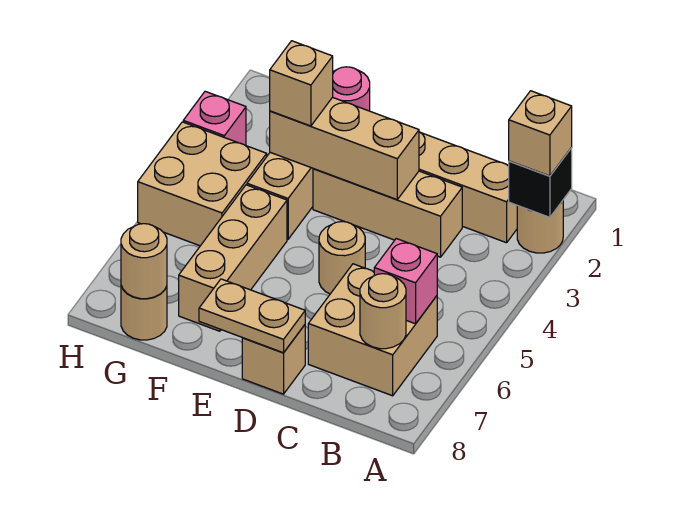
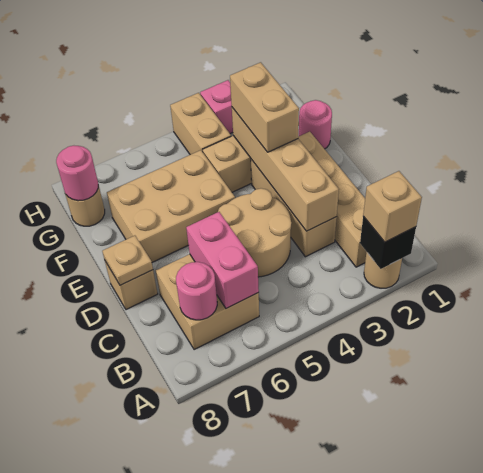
pink 1x1 brick [374,239,437,324] -> pink 1x2 brick [186,212,259,308]
tan 1x1 round brick [360,274,406,349] -> pink 1x1 round brick [176,262,217,320]
tan 1x3 brick [270,97,419,199] -> tan 1x4 brick [232,108,339,231]
tan 1x1 round brick [319,222,365,294] -> tan 2x2 round brick [218,188,292,277]
tan 1x2 plate [199,279,305,353] -> tan 1x1 plate [102,236,153,285]
tan 1x1 brick [270,41,333,126] -> tan 1x2 brick [230,62,299,152]
tan 1x3 brick [179,185,287,331] -> tan 2x3 brick [107,150,235,262]
tan 2x2 brick [138,122,267,246] -> tan 1x2 brick [170,93,231,155]
tan 1x1 round brick [121,224,167,299] -> pink 1x1 round brick [56,146,98,201]

